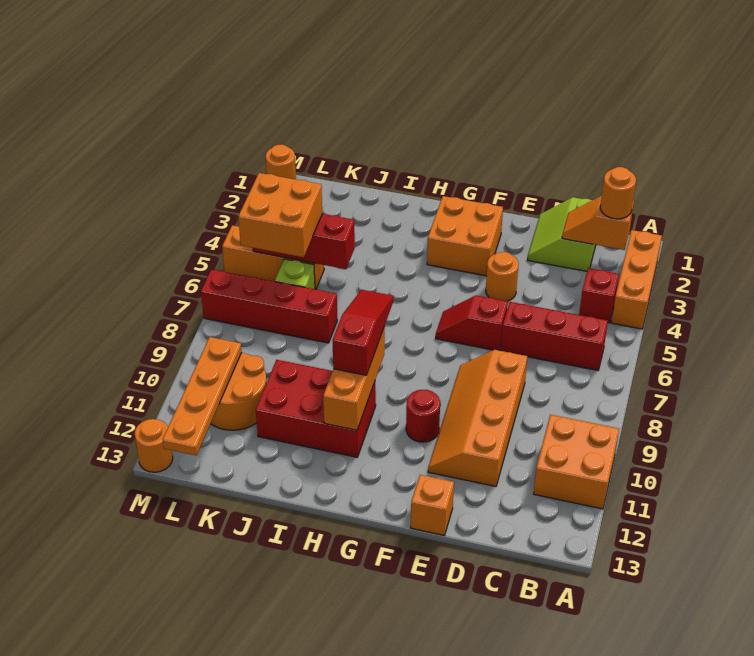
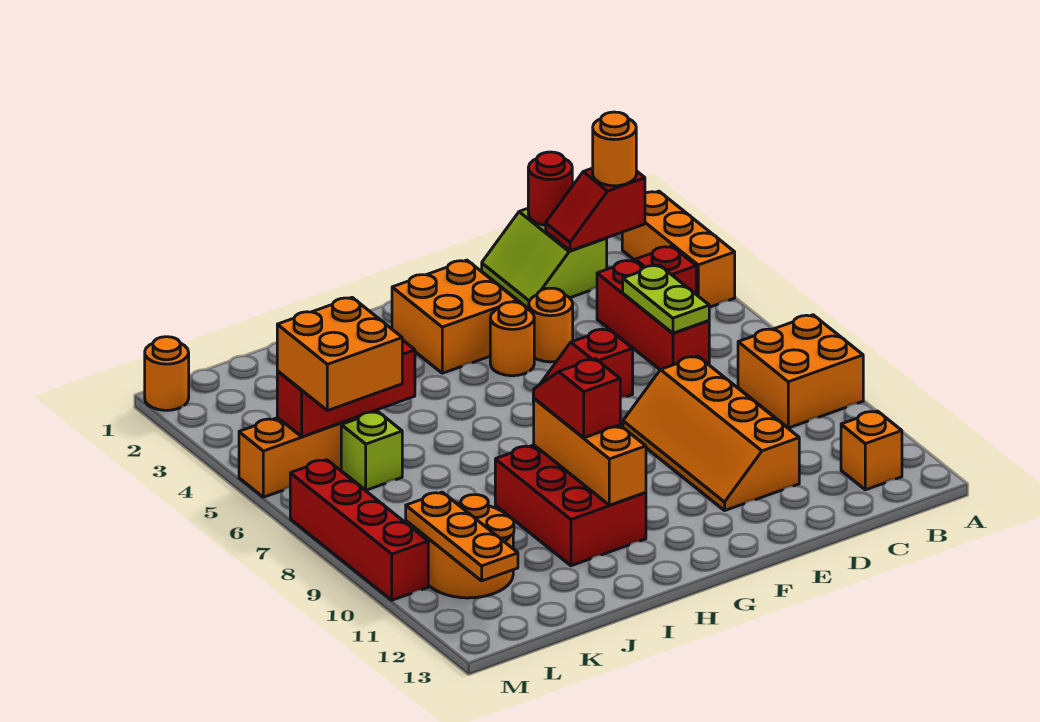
orange 2x2 brick [534,415,619,509] -> orange 2x2 brick moved to [738,315,863,428]
orange 1x2 slope [562,196,634,250] -> red 1x2 slope [546,168,645,251]
red 1x3 brick [501,302,608,370] -> red 1x3 brick turned to [597,260,709,370]
none -> lime 1x2 plate [623,265,709,333]
orange 1x1 brick [411,475,454,535] -> orange 1x1 brick moved to [841,411,902,490]
red 1x1 round brick [406,390,440,442] -> red 1x1 round brick moved to [528,152,572,225]
red 1x3 slope [332,290,394,375] -> red 1x2 slope [533,359,620,438]
red 2x3 brick [256,360,376,457] -> red 2x3 brick turned to [495,445,646,566]
red 1x4 brick [201,269,337,343] -> red 1x4 brick turned to [290,460,428,600]
orange 1x4 plate [163,337,242,456] -> orange 1x3 plate [406,492,518,581]
orange 1x1 round brick [135,419,173,472] -> orange 1x1 round brick moved to [490,302,534,376]

